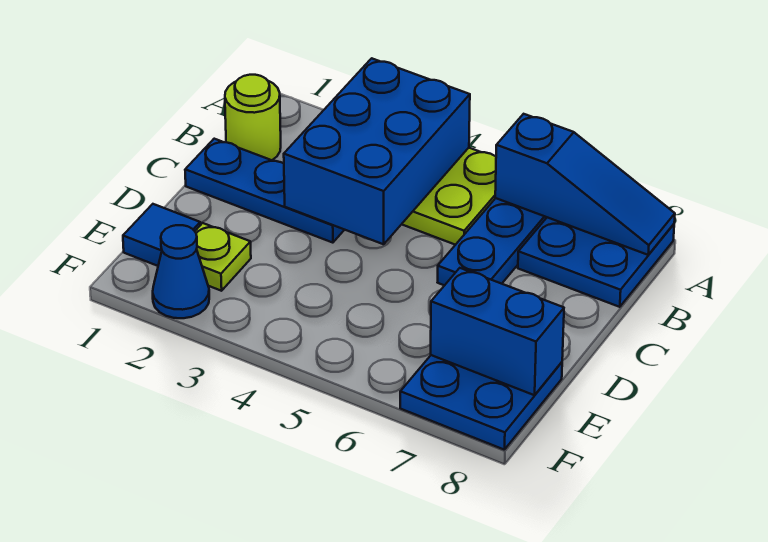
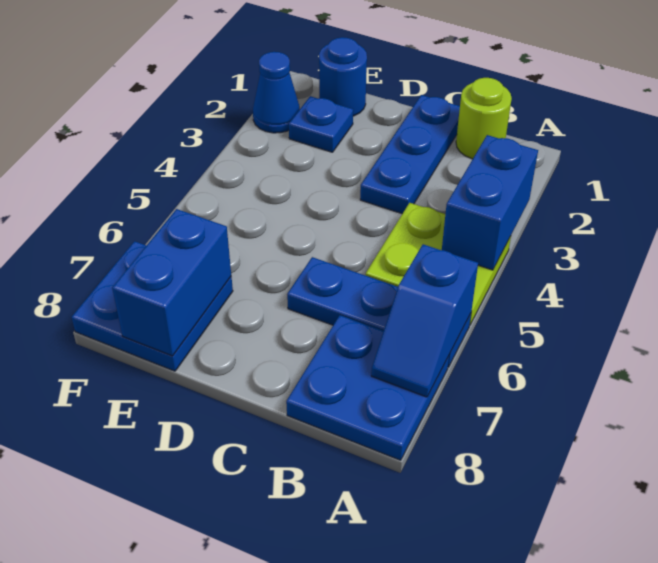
blue 2x3 brick [284,58,470,244] -> blue 1x2 brick [442,135,538,270]
blue 1x3 slope [495,114,675,255] -> blue 1x2 slope [371,244,478,397]
blue 1x1 tile [123,204,200,266] -> blue 1x1 round brick [319,37,367,116]
lime 1x1 plate [195,223,251,291] -> blue 1x1 plate [289,96,353,152]

